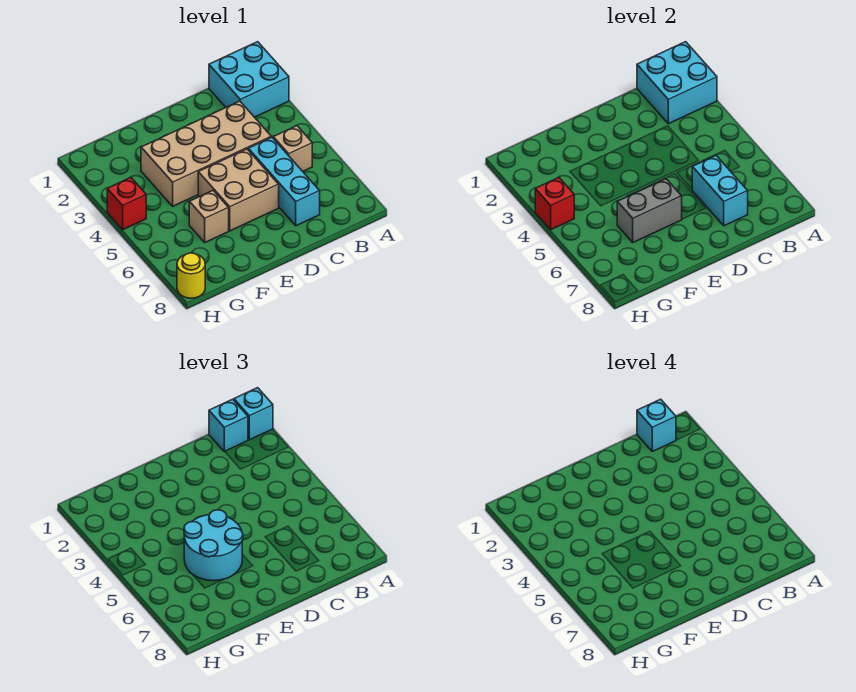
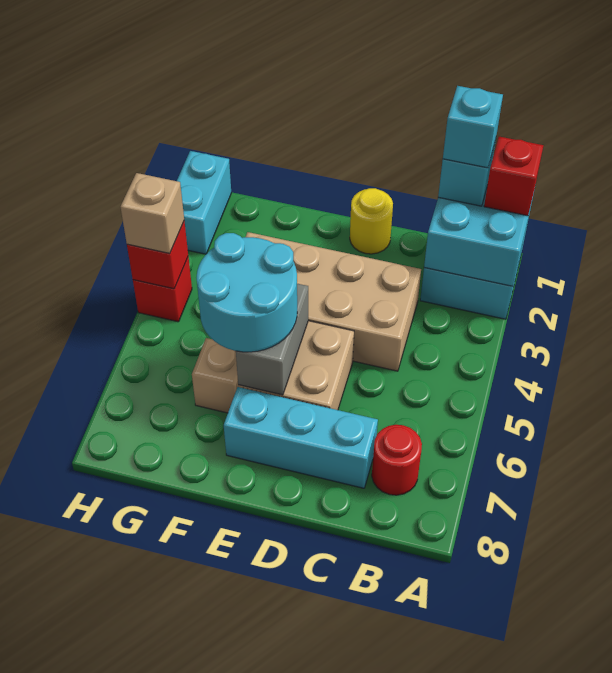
cyan 1x1 brick [234,388,273,440] -> red 1x1 brick [484,137,543,216]
tan 1x1 brick [273,126,312,171] -> tan 1x1 brick moved to [121,173,184,254]
none -> red 1x1 round brick [372,425,422,495]
cyan 1x3 brick [248,137,320,226] -> cyan 1x3 brick turned to [224,387,378,488]
cyan 1x2 brick [692,156,748,226] -> cyan 1x2 brick moved to [177,151,231,254]
grey 1x2 brick [617,179,682,242] -> grey 1x2 brick turned to [236,284,308,395]
yellow 1x1 round brick [177,253,205,298] -> yellow 1x1 round brick moved to [350,188,393,254]

